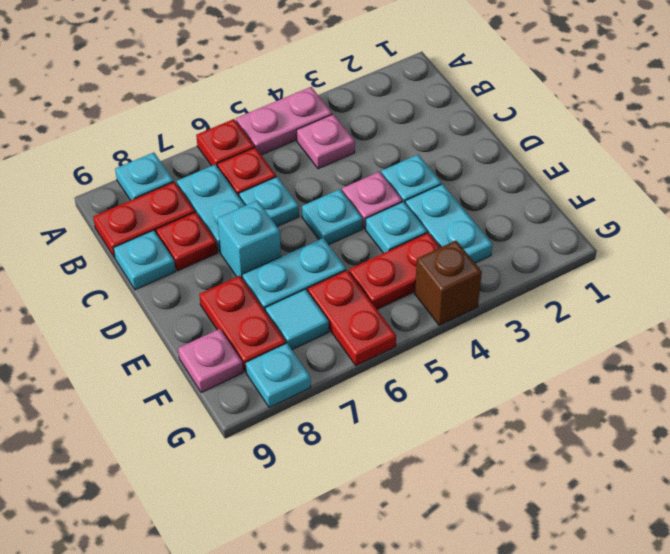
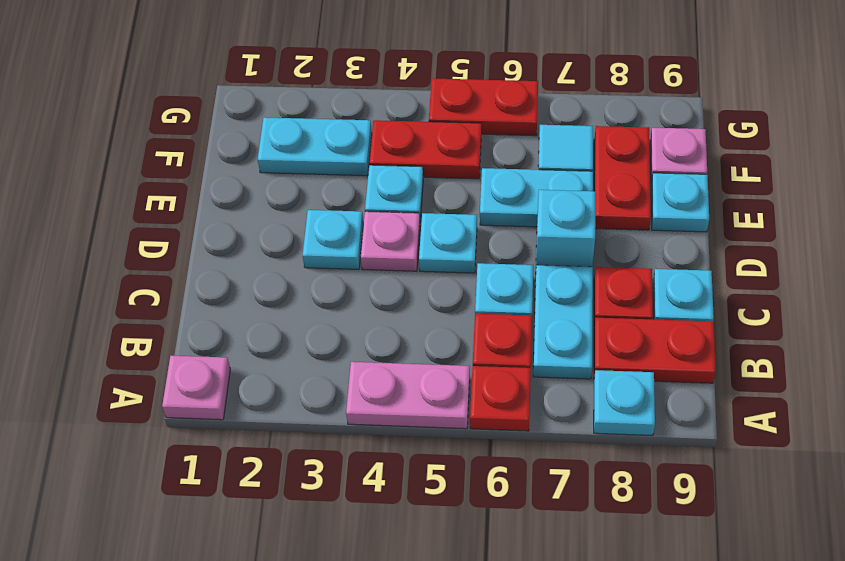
pink 1x1 plate [297,114,355,169] -> pink 1x1 plate moved to [162,356,230,420]
cyan 1x2 plate [405,184,493,263] -> cyan 1x2 plate turned to [258,117,372,176]
red 1x2 plate [308,270,396,366] -> red 1x2 plate turned to [429,78,538,136]
brown 1x1 brick [415,241,482,325] -> none
cyan 1x1 plate [246,343,311,408] -> cyan 1x1 plate moved to [651,173,709,232]

